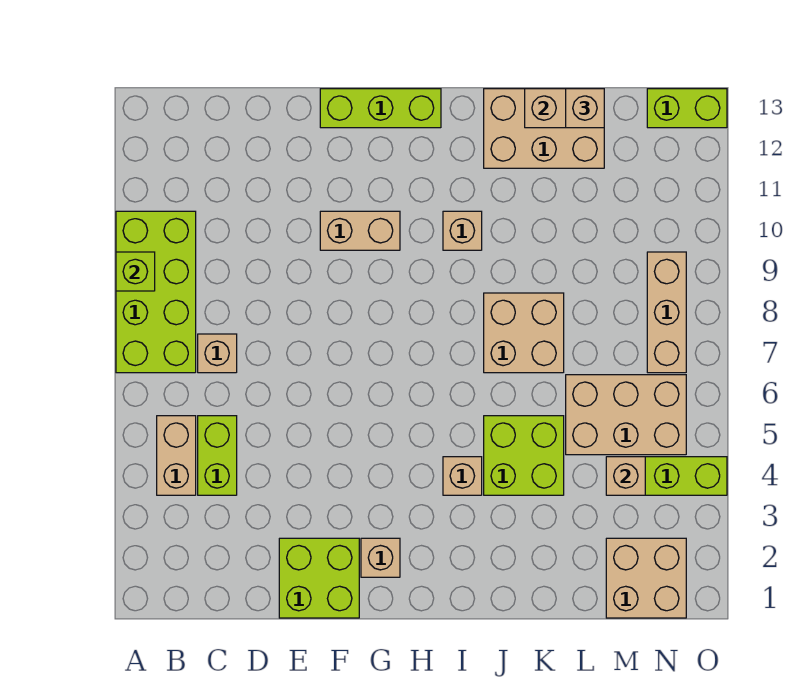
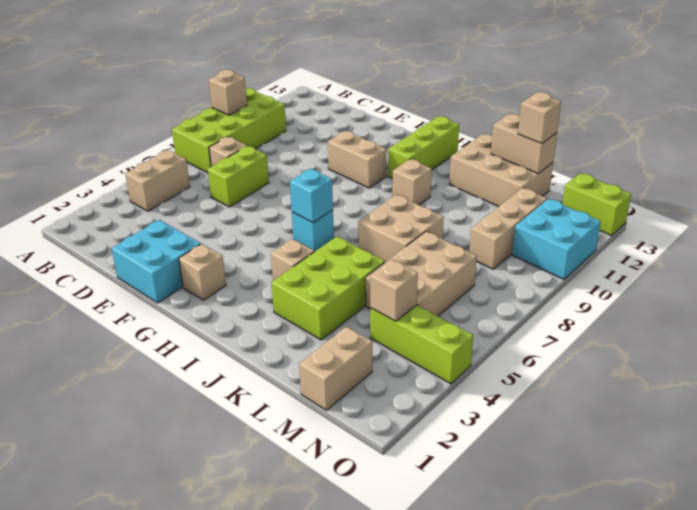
lime 1x1 brick [116,252,155,291] -> tan 1x1 brick [209,70,247,115]
lime 1x2 brick [198,416,237,495] -> lime 1x2 brick moved to [208,146,269,207]
lime 2x2 brick [279,538,359,618] -> cyan 2x2 brick [112,220,201,303]
lime 1x3 brick [320,89,441,128] -> lime 1x3 brick turned to [388,116,459,179]
none -> cyan 1x1 brick [292,210,334,252]
none -> cyan 1x1 brick [290,169,333,223]
lime 2x2 brick [484,416,564,495] -> lime 2x3 brick [271,236,385,340]
tan 2x3 brick [566,375,686,455] -> tan 2x3 brick turned to [366,232,477,316]
tan 2x2 brick [606,538,686,618] -> tan 1x2 brick [299,327,372,410]
tan 1x3 brick [647,252,686,373] -> tan 1x3 brick moved to [469,188,547,269]
none -> cyan 2x2 brick [512,199,601,279]

